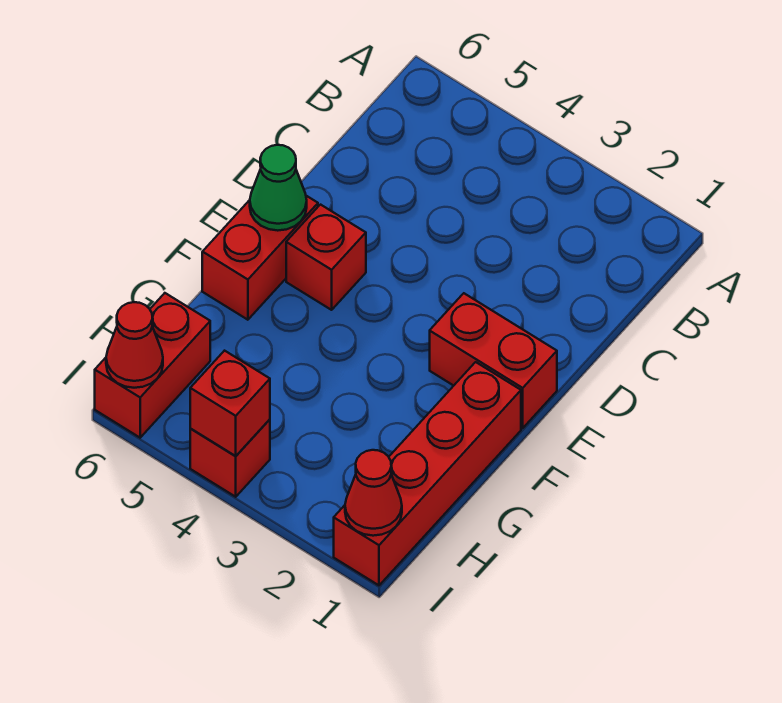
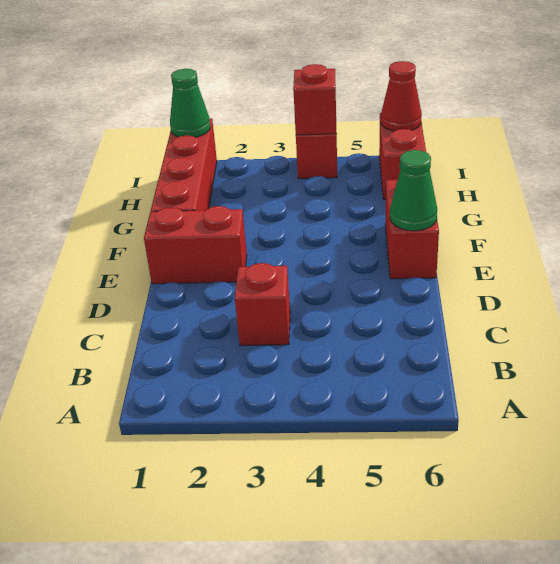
red 1x1 brick [286,205,366,310] -> red 1x1 brick moved to [235,263,290,346]
red 1x1 cone [345,450,402,536] -> green 1x1 cone [170,69,210,137]

